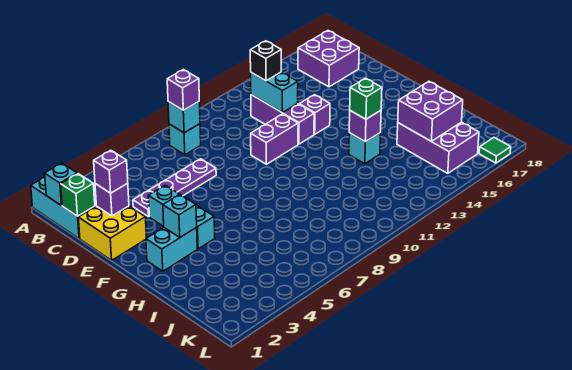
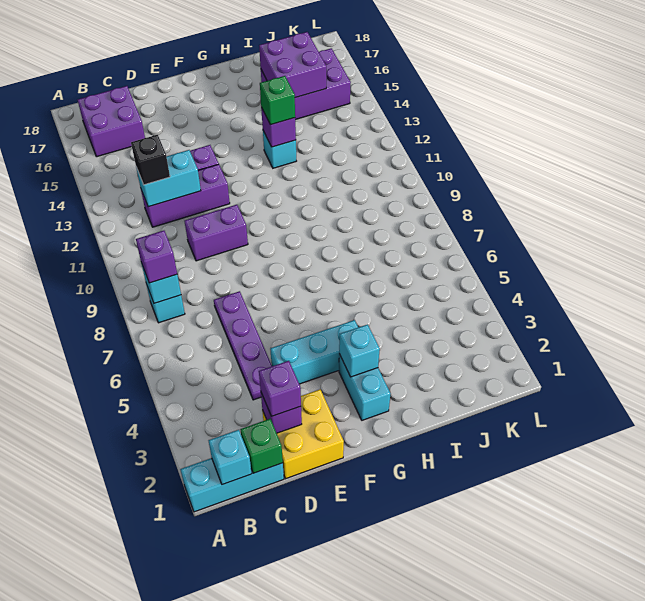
purple 1x2 brick [251,114,298,164] -> purple 1x2 brick turned to [185,205,248,261]
green 1x1 tile [479,138,511,163] -> none

